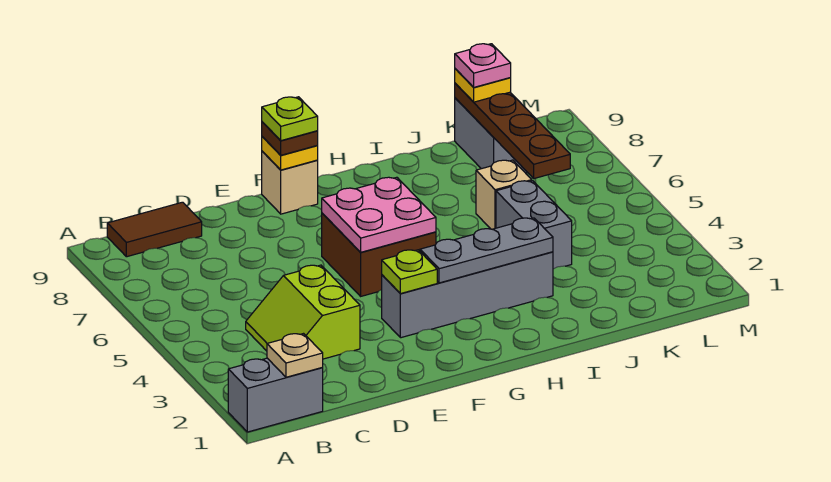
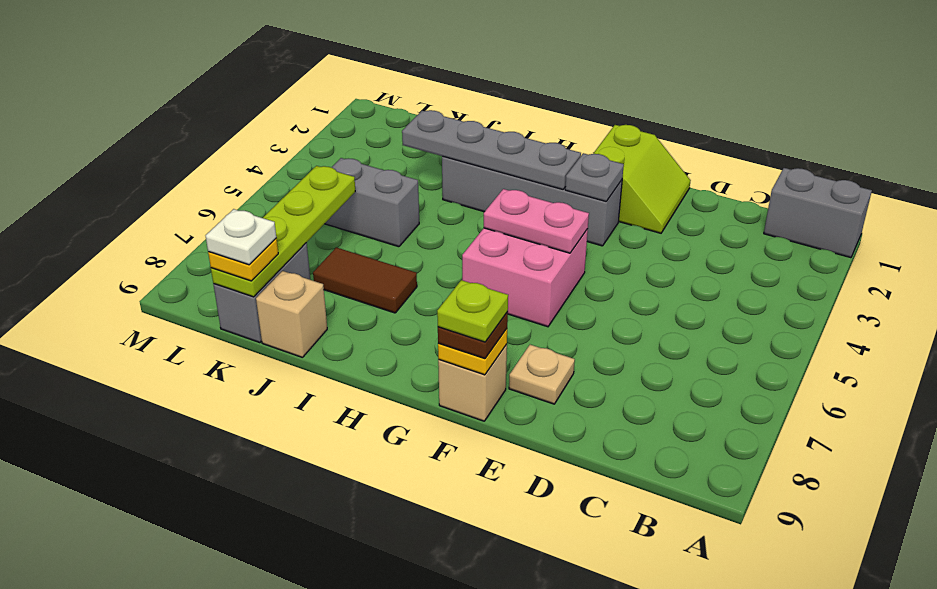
tan 1x1 plate [267,334,323,377] -> tan 1x1 plate moved to [509,345,575,404]
brown 1x2 tile [107,202,202,257] -> brown 1x2 tile moved to [313,247,417,313]
lime 2x2 slope [246,265,360,359] -> lime 2x2 slope moved to [593,125,691,233]
lime 1x1 plate [382,250,437,294] -> grey 1x1 plate [565,153,624,201]
brown 2x2 brick [322,213,436,296] -> pink 2x2 brick [462,228,588,327]
pink 2x2 plate [322,177,436,252] -> pink 1x2 plate [484,189,589,253]
grey 1x3 plate [420,218,553,283] -> grey 1x4 plate [402,110,581,189]
grey 1x2 brick [496,181,572,269] -> grey 1x2 brick turned to [325,158,419,247]
tan 1x1 brick [476,160,532,229] -> tan 1x1 brick moved to [256,271,327,358]
brown 1x4 plate [455,83,570,178] -> lime 1x4 plate [211,166,355,297]
pink 1x1 plate [455,44,511,87] -> white 1x1 plate [206,209,276,265]

